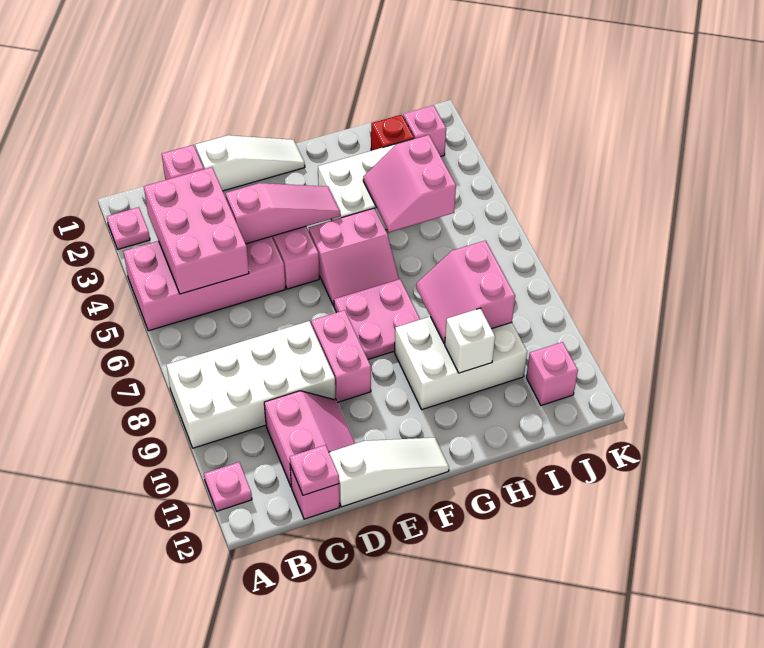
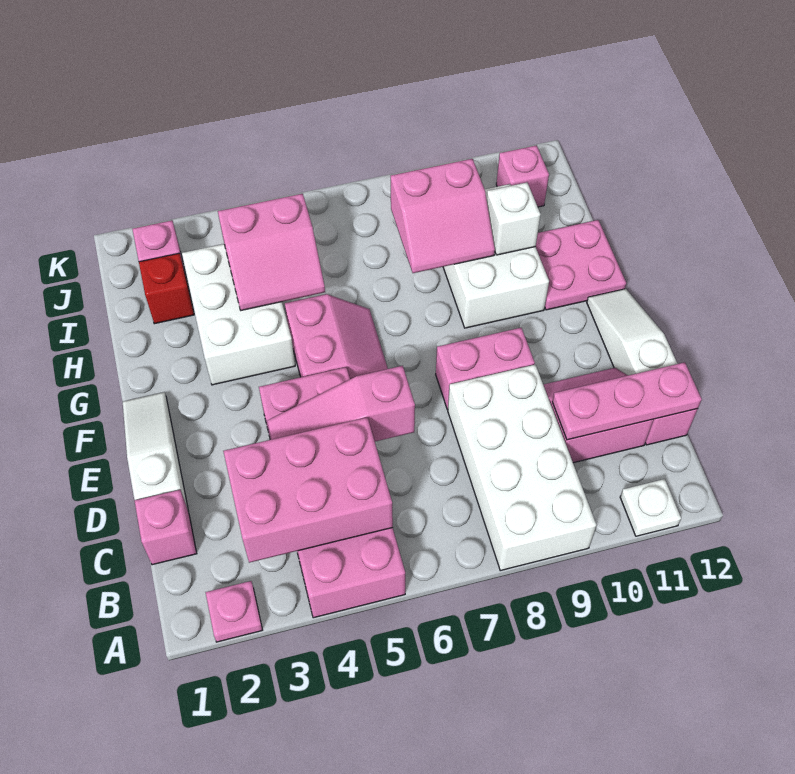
pink 1x1 plate [204,462,252,511] -> white 1x1 plate [620,479,681,536]
pink 1x1 plate [290,445,339,495] -> pink 1x3 plate [552,362,702,440]
pink 1x3 slope [225,183,340,244] -> pink 1x3 slope turned to [267,366,415,441]
pink 2x2 plate [334,279,420,359] -> pink 2x2 plate moved to [536,220,626,310]

